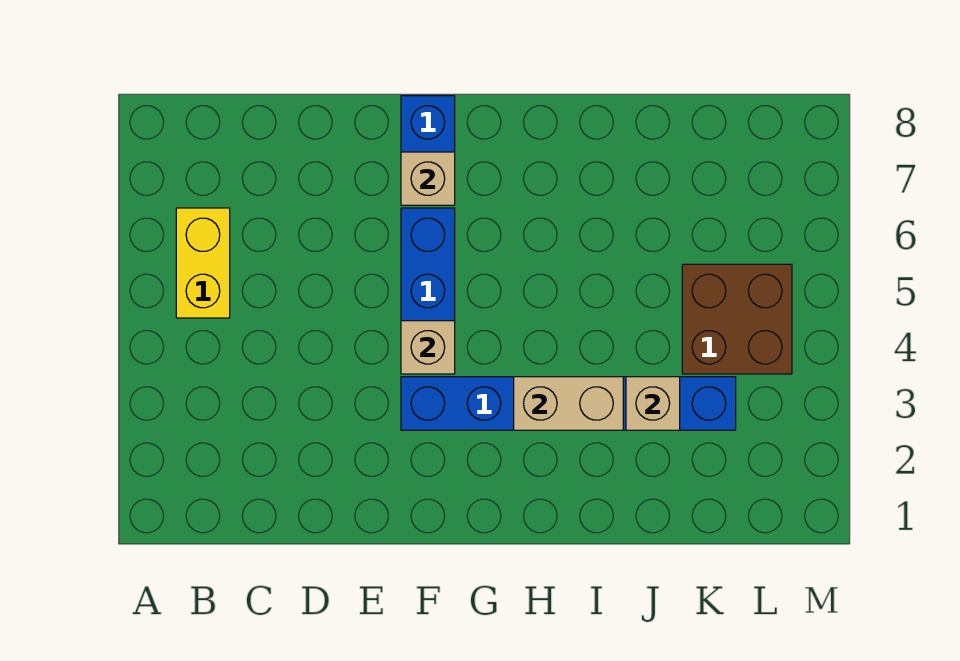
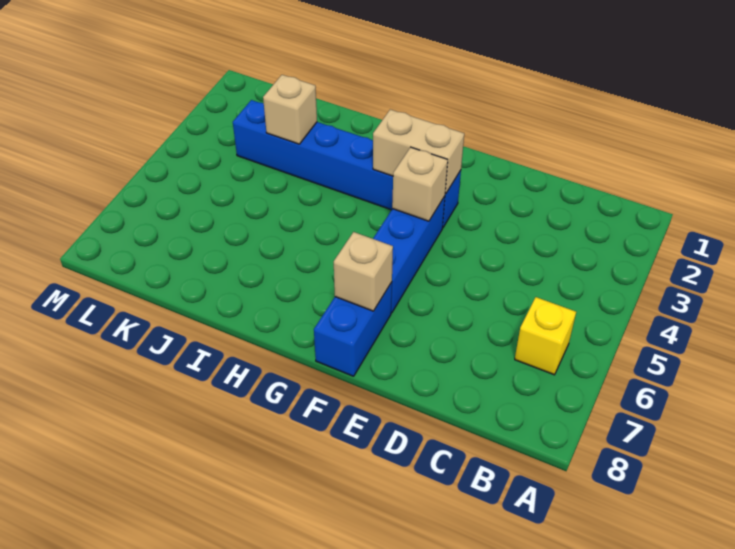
yellow 1x2 brick [176,208,230,318] -> yellow 1x1 brick [515,297,576,375]
tan 1x2 brick [514,377,623,430] -> tan 1x2 brick moved to [373,109,464,194]
brown 2x2 brick [682,264,792,374] -> none

